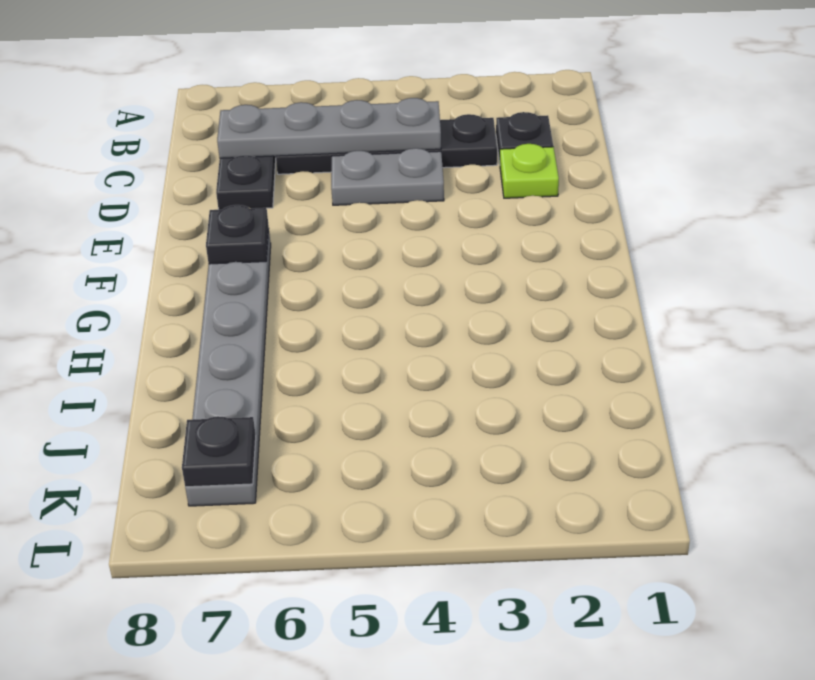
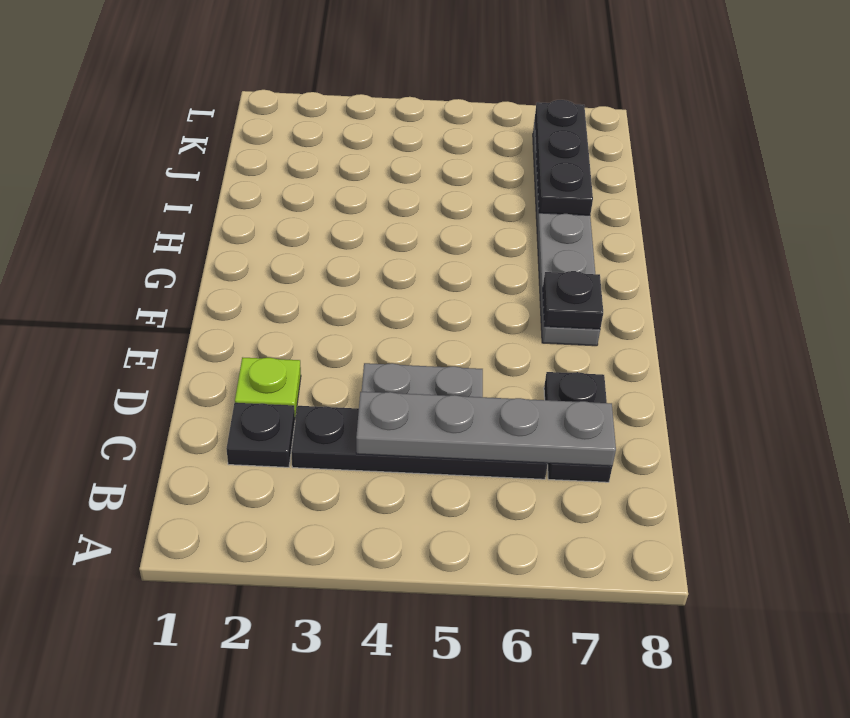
black 1x1 plate [182,416,256,487] -> black 1x3 plate [535,100,593,215]

